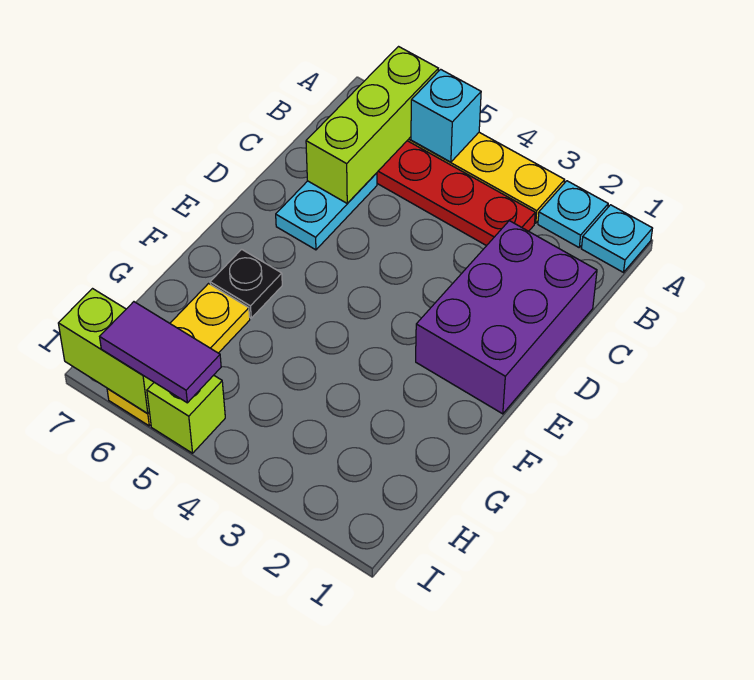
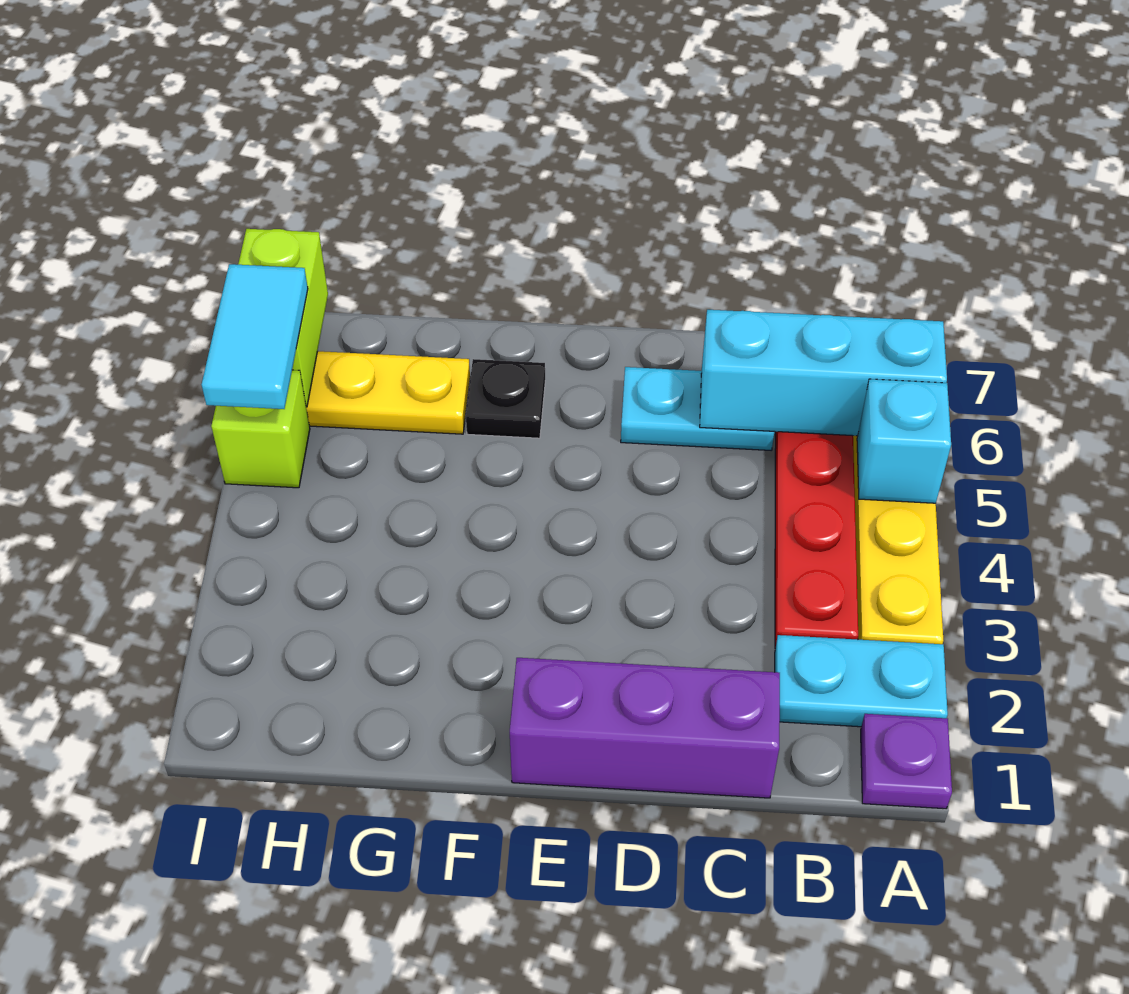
cyan 1x1 plate [581,205,653,272] -> purple 1x1 plate [861,714,952,809]
cyan 1x1 plate [538,181,608,247] -> cyan 1x2 plate [775,635,948,727]
lime 1x3 brick [306,47,438,203] -> cyan 1x3 brick [700,310,947,436]
purple 2x3 brick [416,221,597,414] -> purple 1x3 brick [510,658,780,798]
purple 1x2 tile [100,302,221,403] -> cyan 1x2 tile [202,264,308,409]

